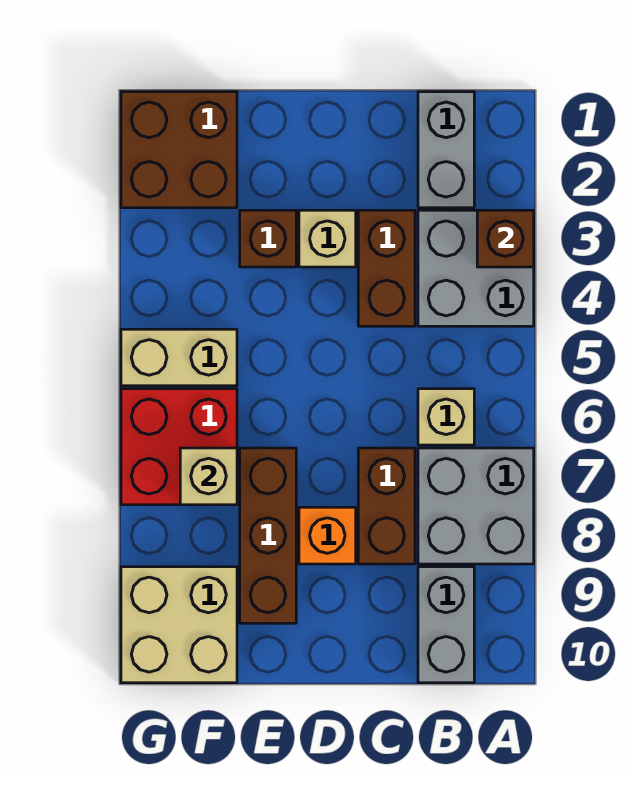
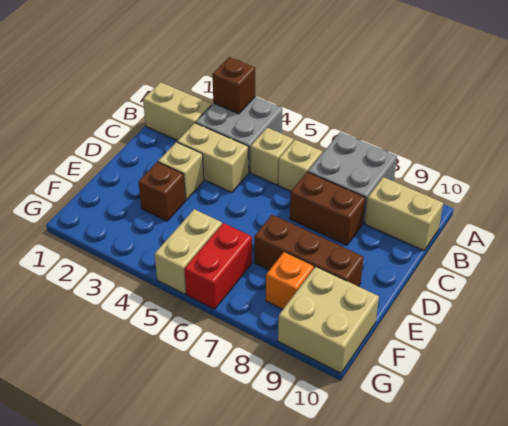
grey 1x2 brick [418,92,474,208] -> tan 1x2 brick [143,82,211,141]
grey 1x2 brick [418,567,474,683] -> tan 1x2 brick [365,177,443,251]
brown 1x2 brick [358,210,415,326] -> tan 1x2 brick [177,123,249,192]
orange 1x1 brick [299,507,356,564] -> orange 1x1 brick moved to [266,252,314,309]
brown 2x2 brick [121,92,237,208] -> none
red 2x2 brick [121,389,237,505] -> red 1x2 brick [184,223,252,309]
tan 1x1 brick [180,448,237,505] -> tan 1x1 brick moved to [251,128,294,185]

